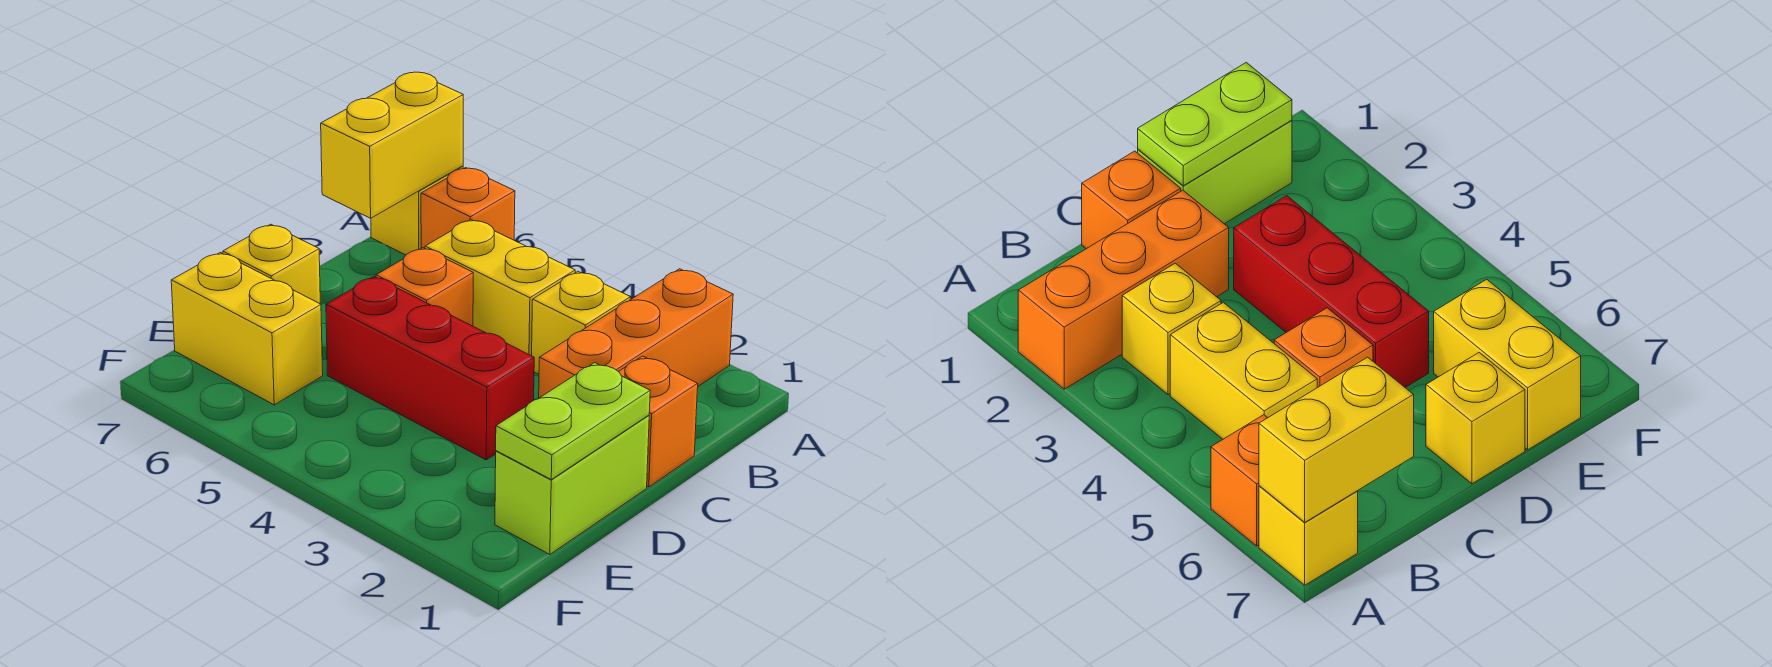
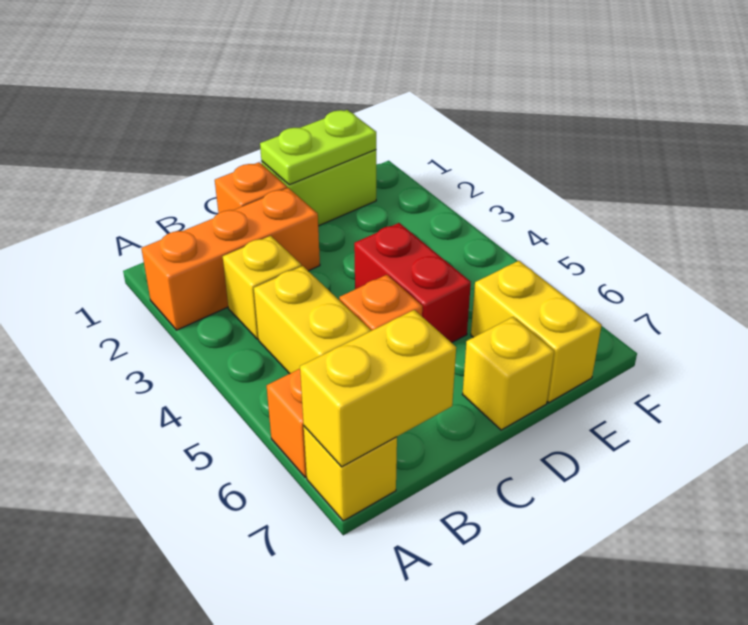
red 1x3 brick [326,276,534,460] -> red 1x2 brick [354,223,471,343]

